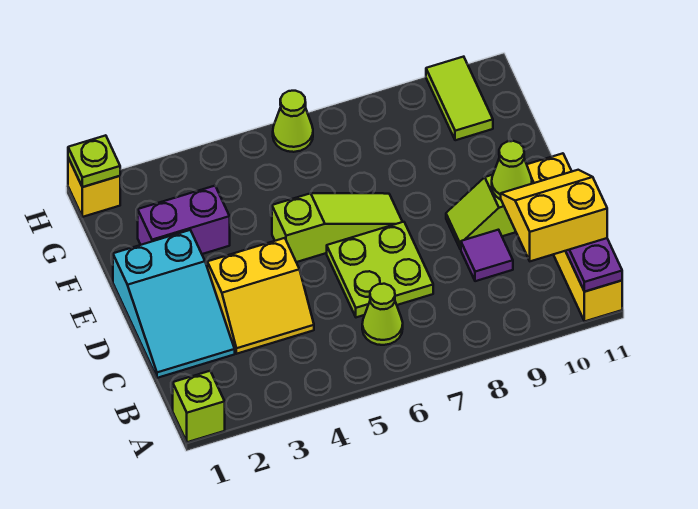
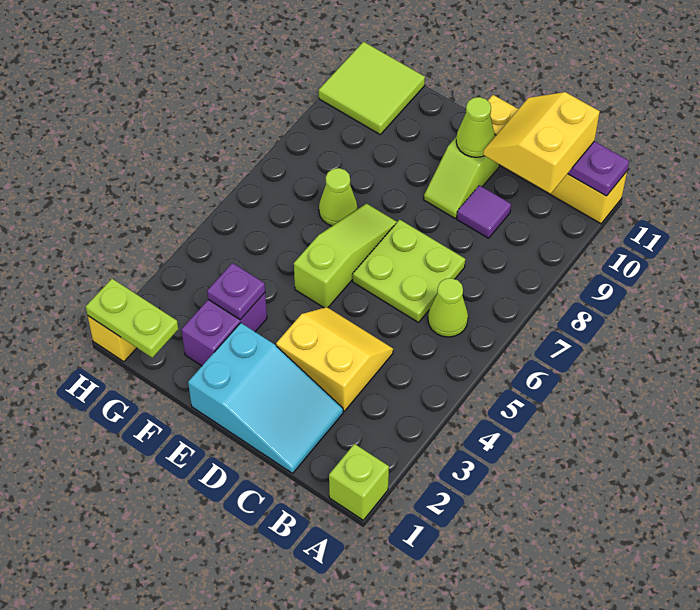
yellow 2x2 slope [207,238,314,354] -> yellow 2x2 slope turned to [276,307,393,411]
none -> purple 1x1 plate [207,263,265,320]
lime 1x2 tile [426,57,493,140] -> lime 2x2 tile [319,42,425,134]
lime 1x1 plate [68,135,120,187] -> lime 1x2 plate [86,279,178,358]
lime 1x1 cone [273,91,313,152] -> lime 1x1 cone moved to [319,168,357,226]

